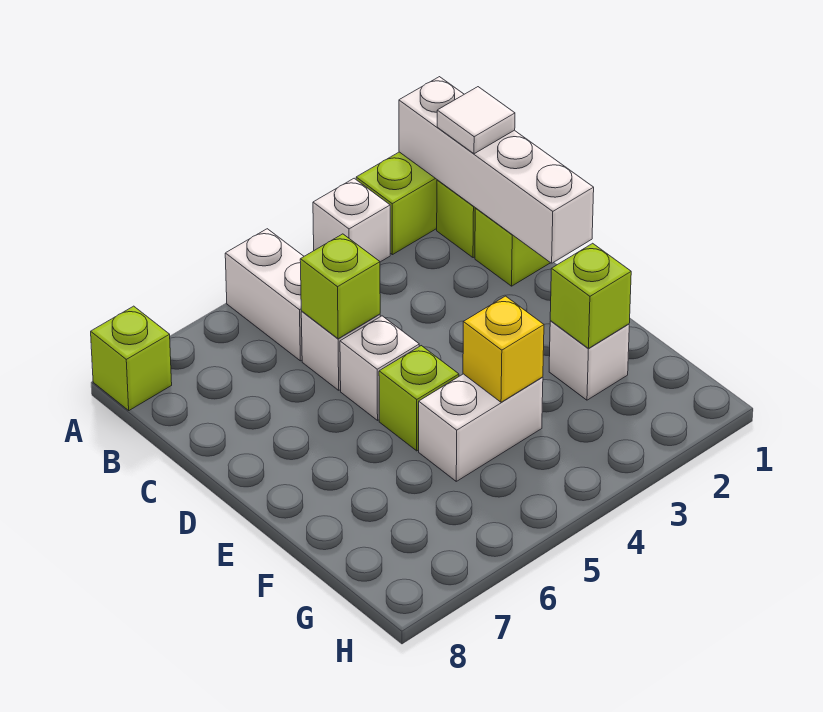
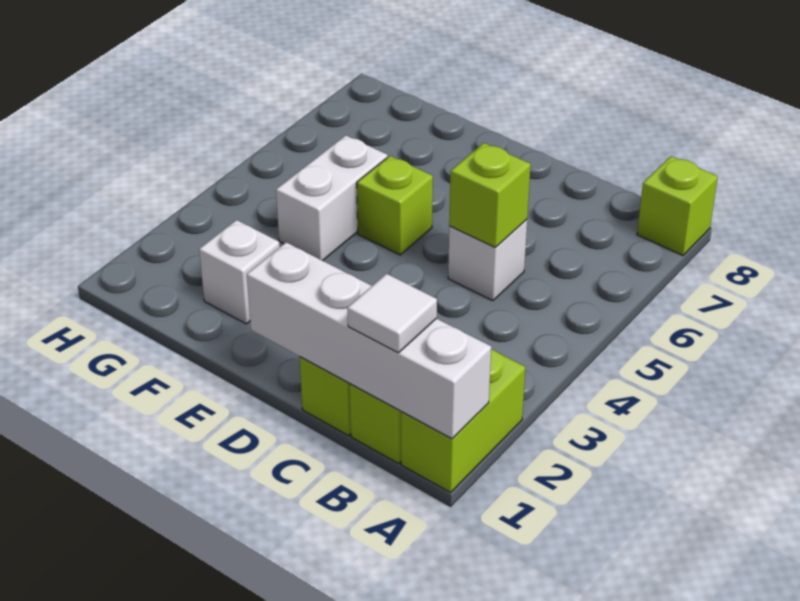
white 1x1 brick [313,178,390,262] -> none
white 1x2 brick [225,229,304,361] -> none
white 1x1 brick [340,316,419,420] -> none
lime 1x1 brick [550,243,631,348] -> none
yellow 1x1 brick [463,296,544,402] -> none

